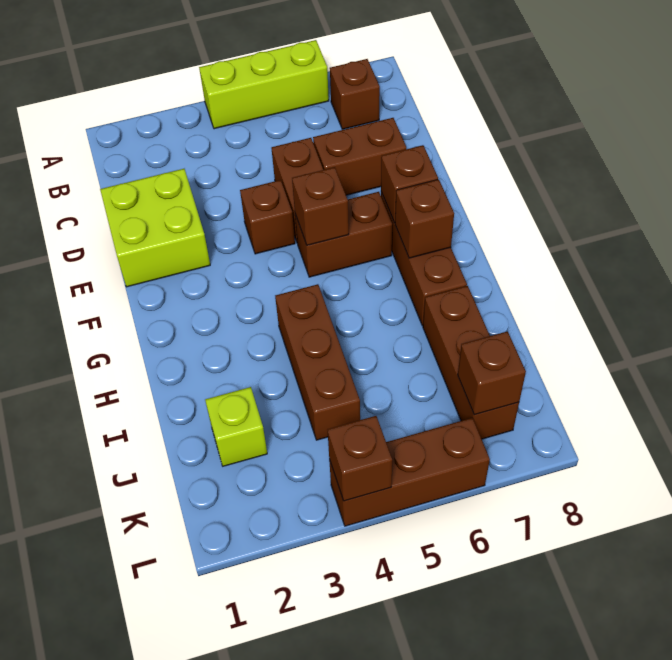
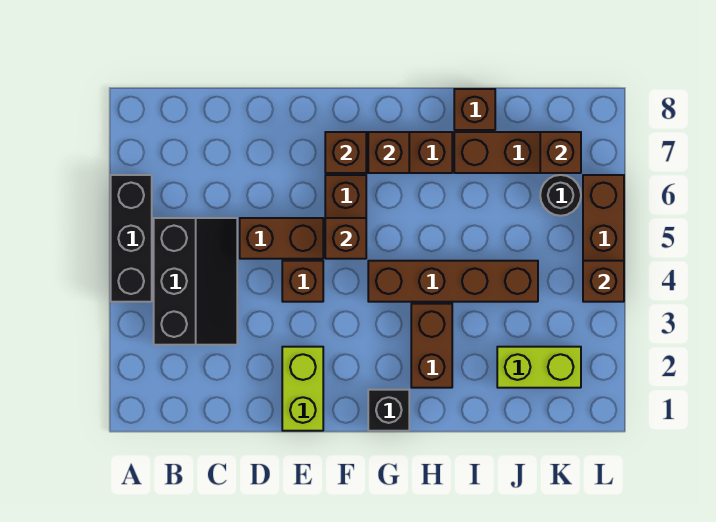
lime 1x3 brick [199,40,329,129] -> black 1x3 brick [111,175,152,302]
none -> black 2x3 slope [154,218,237,345]
brown 1x1 brick [330,59,380,129] -> brown 1x1 brick moved to [454,89,495,130]
lime 2x2 brick [100,169,210,287] -> lime 1x2 brick [282,347,323,431]
brown 1x2 brick [313,118,406,195] -> brown 1x2 brick moved to [411,304,452,388]
none -> black 1x1 brick [368,390,409,431]
brown 1x3 brick [275,284,360,440] -> brown 1x4 brick [368,261,538,302]
lime 1x1 brick [205,387,267,466] -> lime 1x2 brick [497,347,581,388]
none -> black 1x1 round brick [540,175,581,216]

